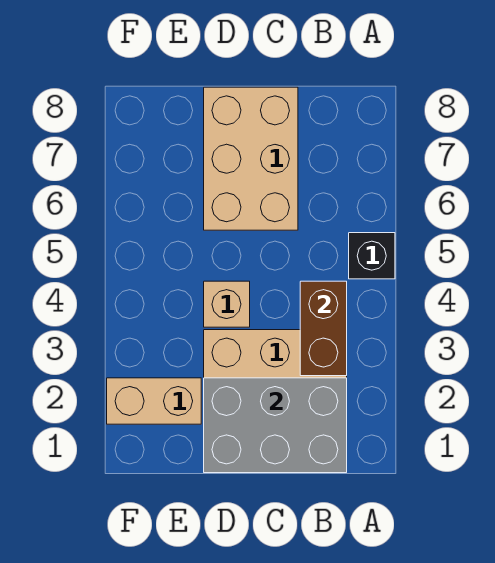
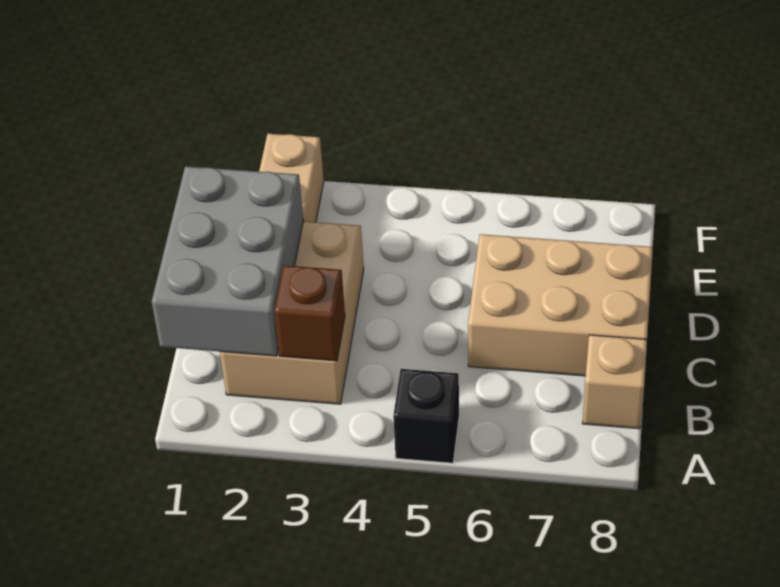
brown 1x2 brick [300,281,347,376] -> brown 1x1 brick [274,265,345,361]
tan 1x1 brick [204,281,250,327] -> tan 1x1 brick moved to [582,335,647,429]

